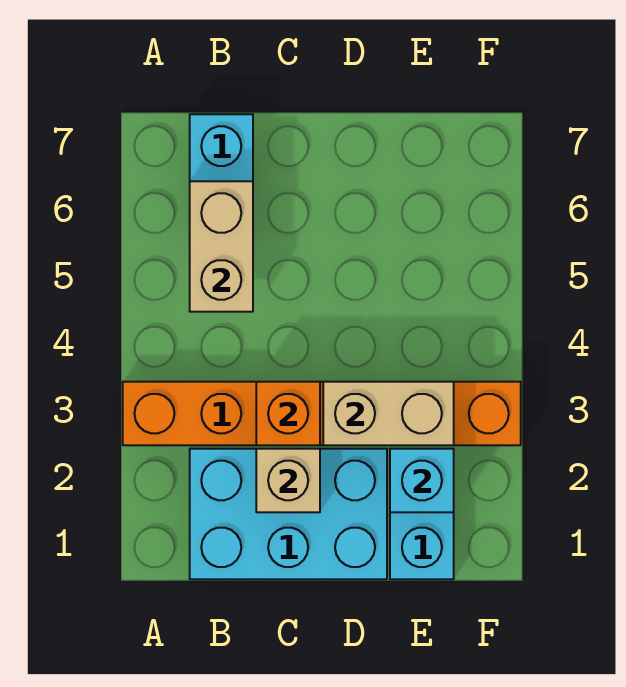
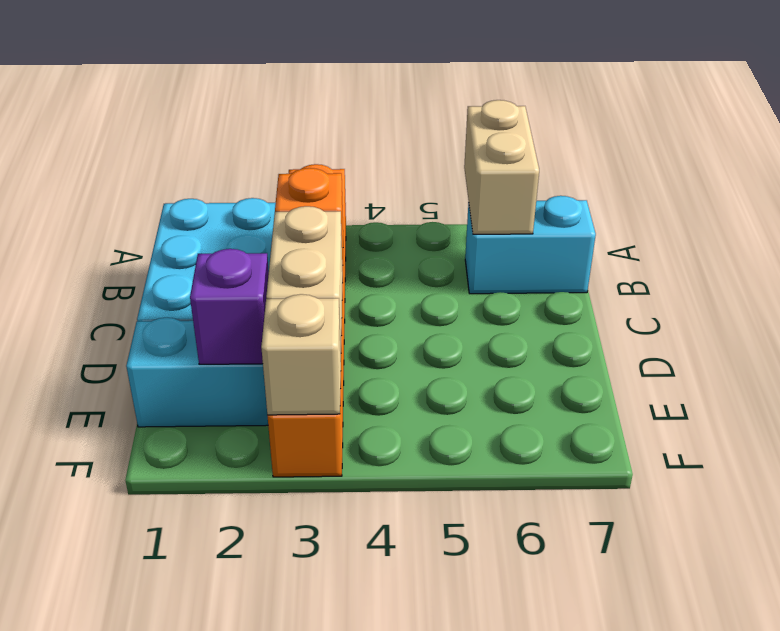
tan 1x2 brick [190,181,253,312] -> tan 1x2 brick turned to [464,100,539,234]
tan 1x1 brick [256,449,320,512] -> tan 1x1 brick moved to [261,294,341,415]
cyan 1x1 brick [390,449,454,512] -> purple 1x1 brick [190,249,269,364]

